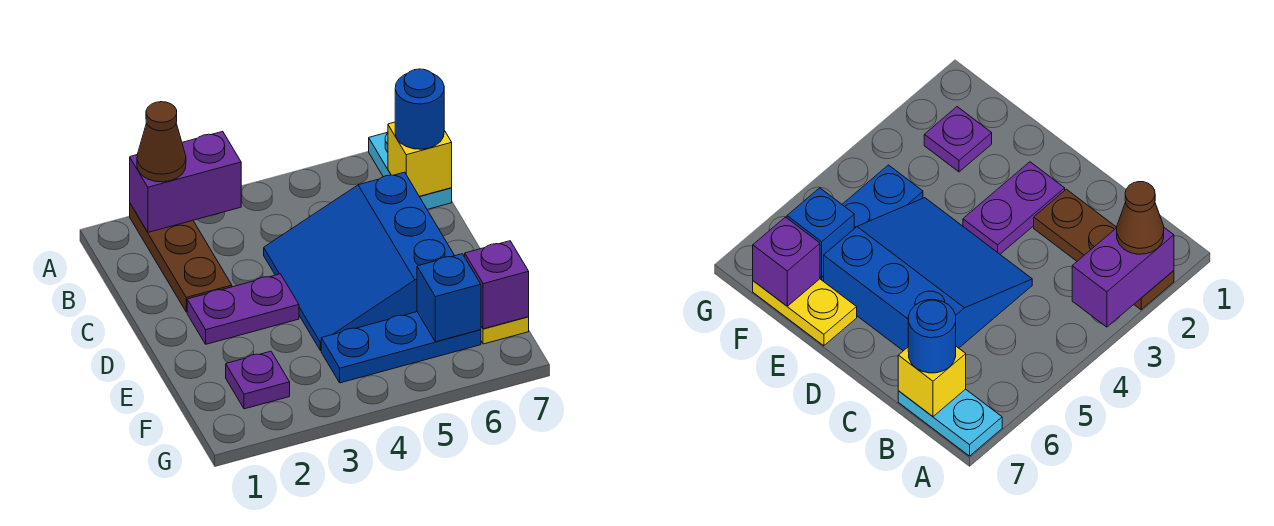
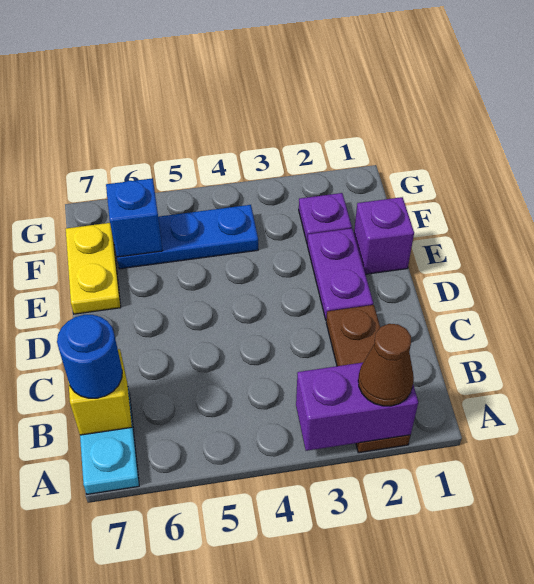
blue 3x3 slope [264,172,455,351] -> none
purple 1x2 plate [187,274,299,344] -> purple 1x2 plate turned to [307,228,373,319]
purple 1x1 brick [465,241,529,329] -> purple 1x1 brick moved to [354,197,414,274]

